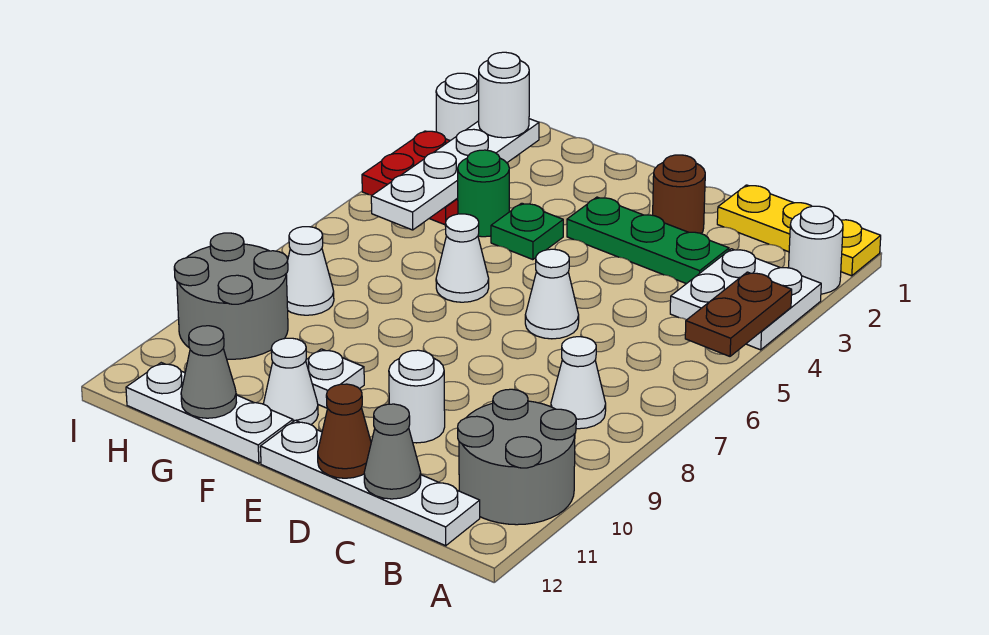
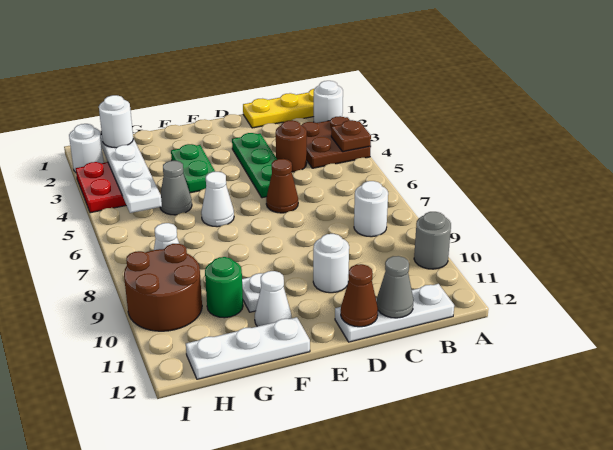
white 2x2 plate [670,249,821,350] -> brown 2x2 plate [301,116,371,168]
brown 1x2 plate [685,272,792,356] -> brown 1x1 plate [331,120,371,152]
grey 2x2 round brick [458,389,576,525] -> grey 1x1 round brick [414,212,451,269]
white 1x1 cone [551,337,606,429] -> white 1x1 round brick [354,181,388,237]
white 1x4 plate [260,420,480,546] -> white 1x3 plate [335,284,454,342]
green 1x3 plate [567,197,729,284] -> green 1x3 plate turned to [232,133,277,198]
brown 1x1 round brick [653,155,705,233] -> brown 1x1 round brick moved to [276,120,307,172]
white 1x1 cone [525,249,579,339] -> brown 1x1 cone [266,159,298,213]
green 1x1 plate [491,203,563,260] -> green 1x2 plate [171,144,215,193]
green 1x1 round brick [458,150,509,237] -> green 1x1 round brick moved to [205,257,243,318]
grey 1x1 cone [181,326,236,418] -> grey 1x1 cone moved to [160,161,192,215]
grey 2x2 round brick [174,233,288,359] -> brown 2x2 round brick [124,244,202,331]

